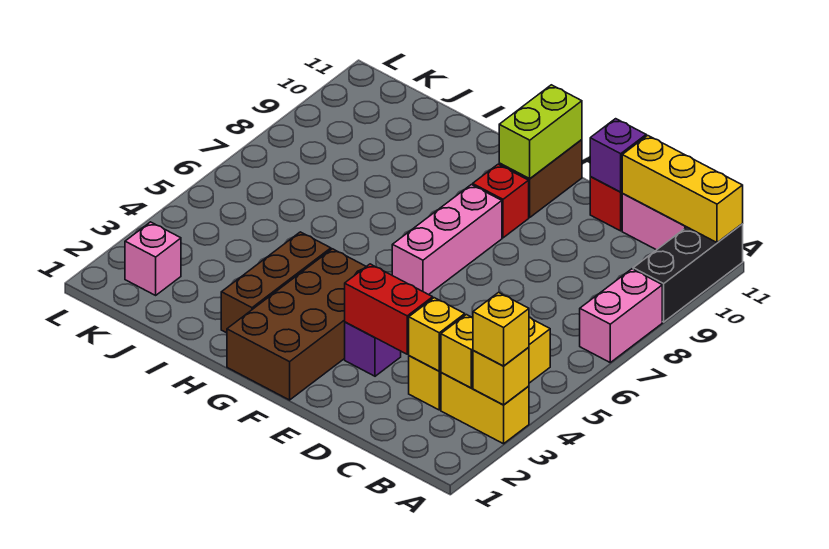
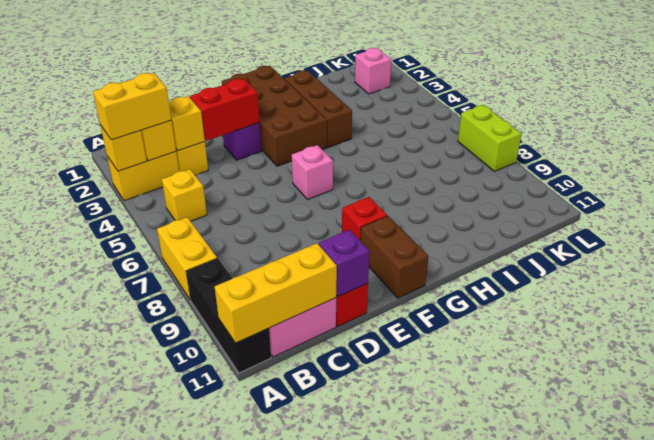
yellow 1x1 brick [473,293,529,366] -> yellow 1x2 brick [93,73,171,140]
pink 1x2 brick [580,269,662,362] -> yellow 1x2 brick [157,217,217,300]
pink 1x3 brick [392,185,502,295] -> pink 1x1 brick [292,145,333,200]
lime 1x2 brick [499,85,582,179] -> lime 1x2 brick moved to [458,105,522,171]

